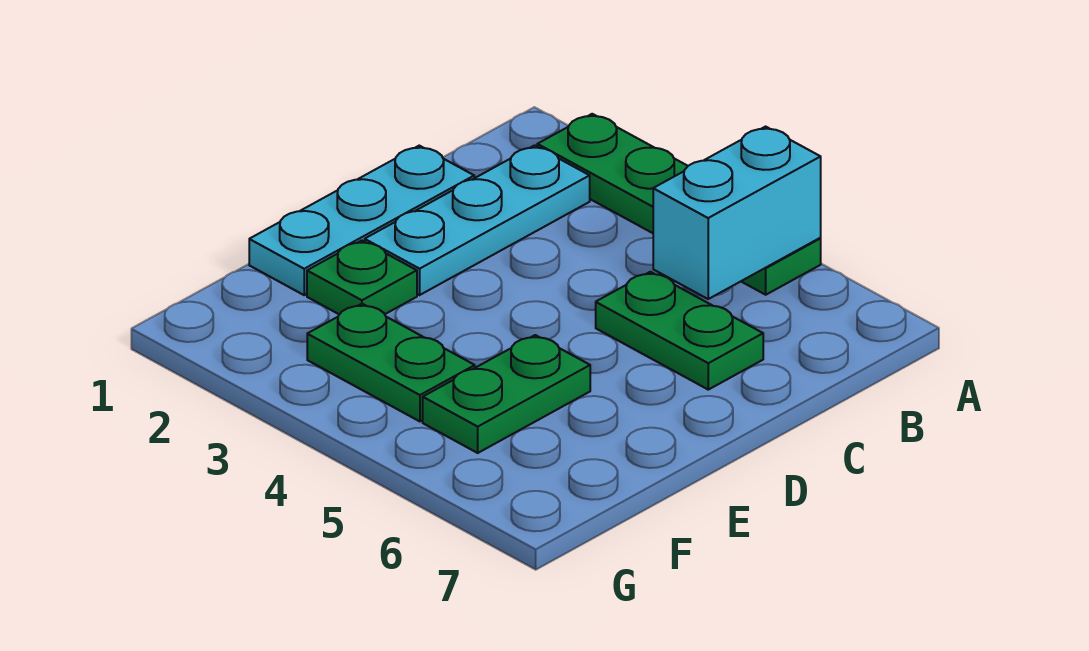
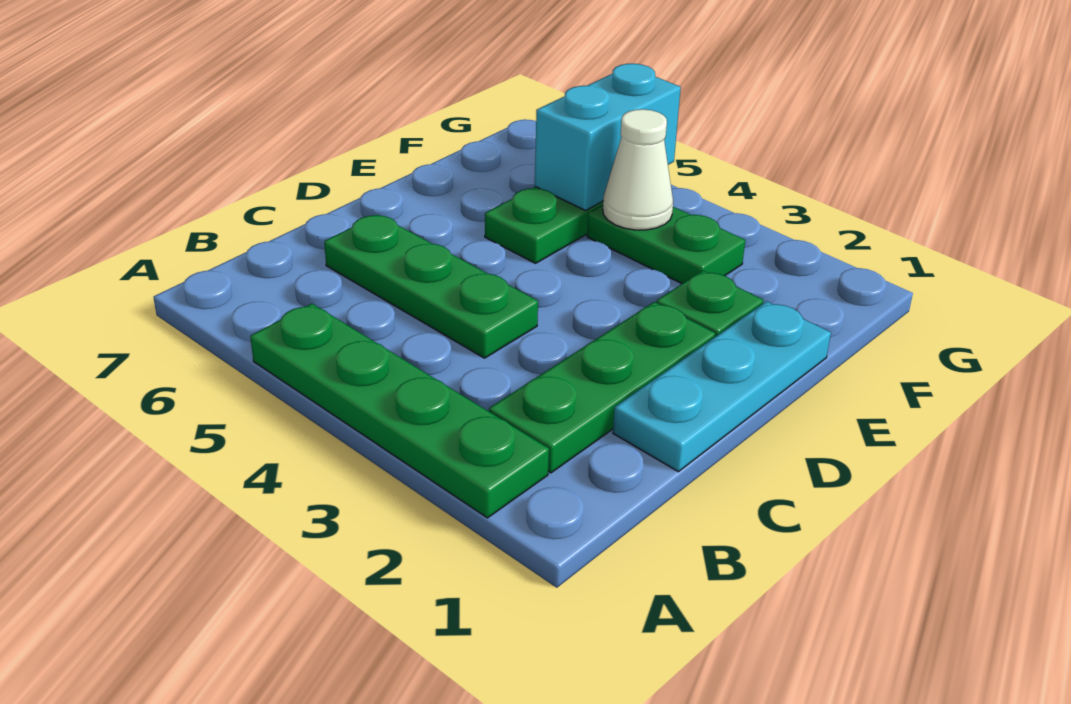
cyan 1x2 brick [653,127,821,299] -> cyan 1x2 brick moved to [535,64,681,211]
cyan 1x3 plate [365,145,590,295] -> green 1x3 plate [489,302,715,473]
green 1x2 plate [596,272,763,390] -> green 1x3 plate [324,215,538,358]
none -> white 1x1 cone [603,109,673,230]

